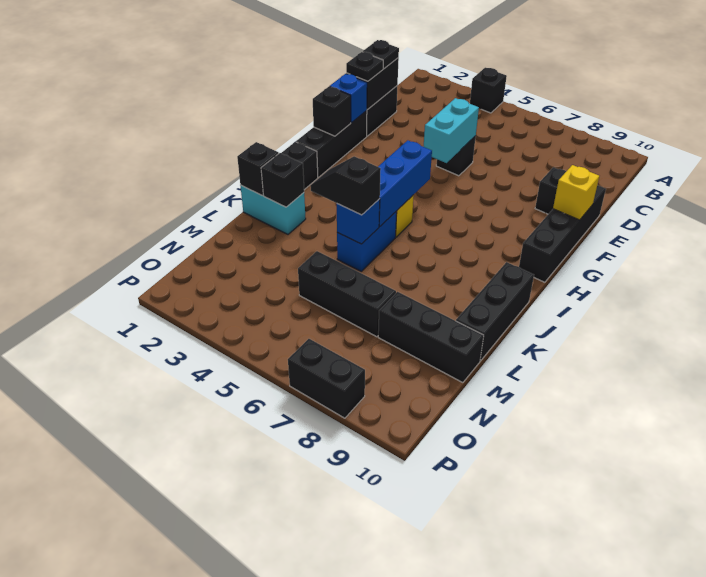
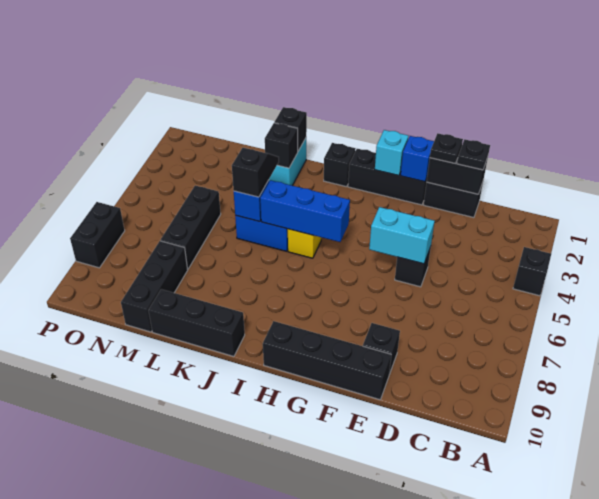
yellow 1x1 brick [553,165,599,220] -> none
black 1x1 brick [313,86,351,136] -> cyan 1x1 brick [375,130,408,176]

